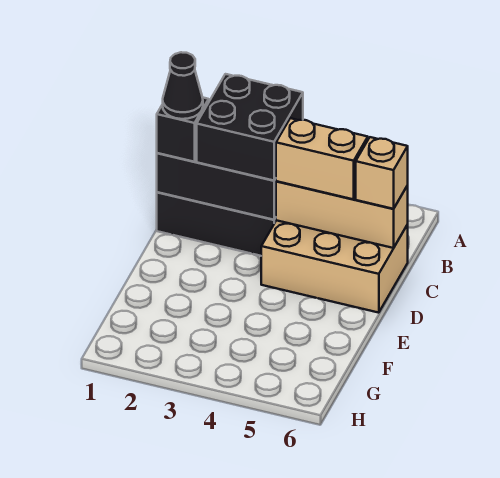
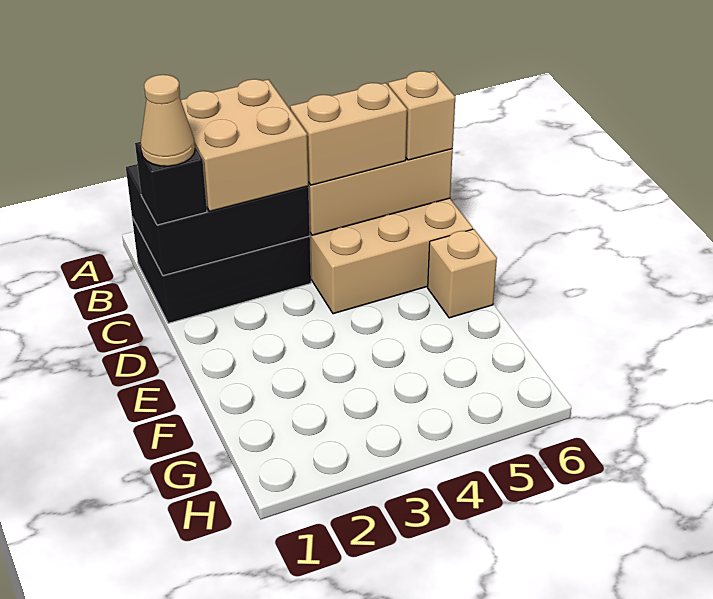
black 2x2 brick [197,74,303,181] -> tan 2x2 brick [181,79,308,211]
black 1x1 cone [163,52,203,119] -> tan 1x1 cone [141,75,195,166]
none -> tan 1x1 brick [428,229,497,318]

